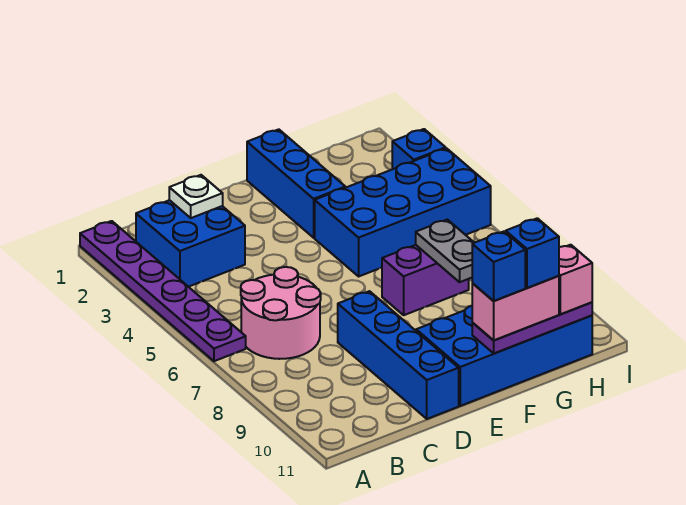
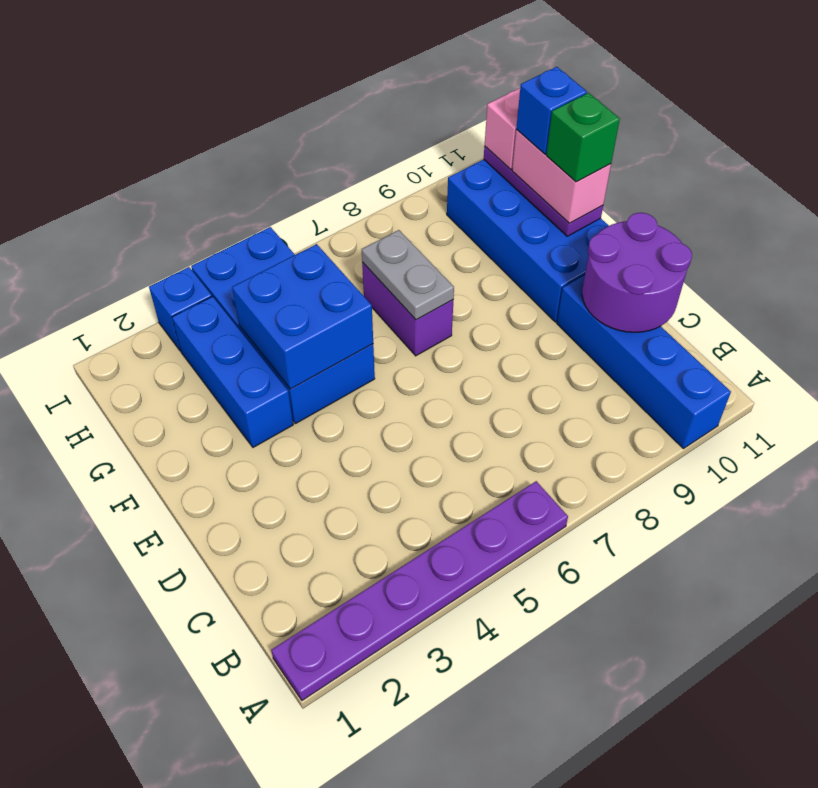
blue 2x2 brick [136,200,245,287] -> blue 2x2 brick moved to [232,244,373,389]
pink 2x2 round brick [241,267,321,359] -> none
white 1x1 plate [169,175,223,218] -> none
none -> purple 2x2 round brick [582,213,692,332]
blue 1x4 brick [338,291,459,419] -> blue 1x4 brick turned to [557,275,731,449]
blue 1x3 brick [247,129,345,238] -> blue 1x3 brick turned to [172,296,293,447]
blue 1x1 brick [472,231,525,301] -> green 1x1 brick [546,93,620,182]
grey 1x2 plate [416,220,474,282] -> grey 1x2 plate turned to [362,230,454,320]

